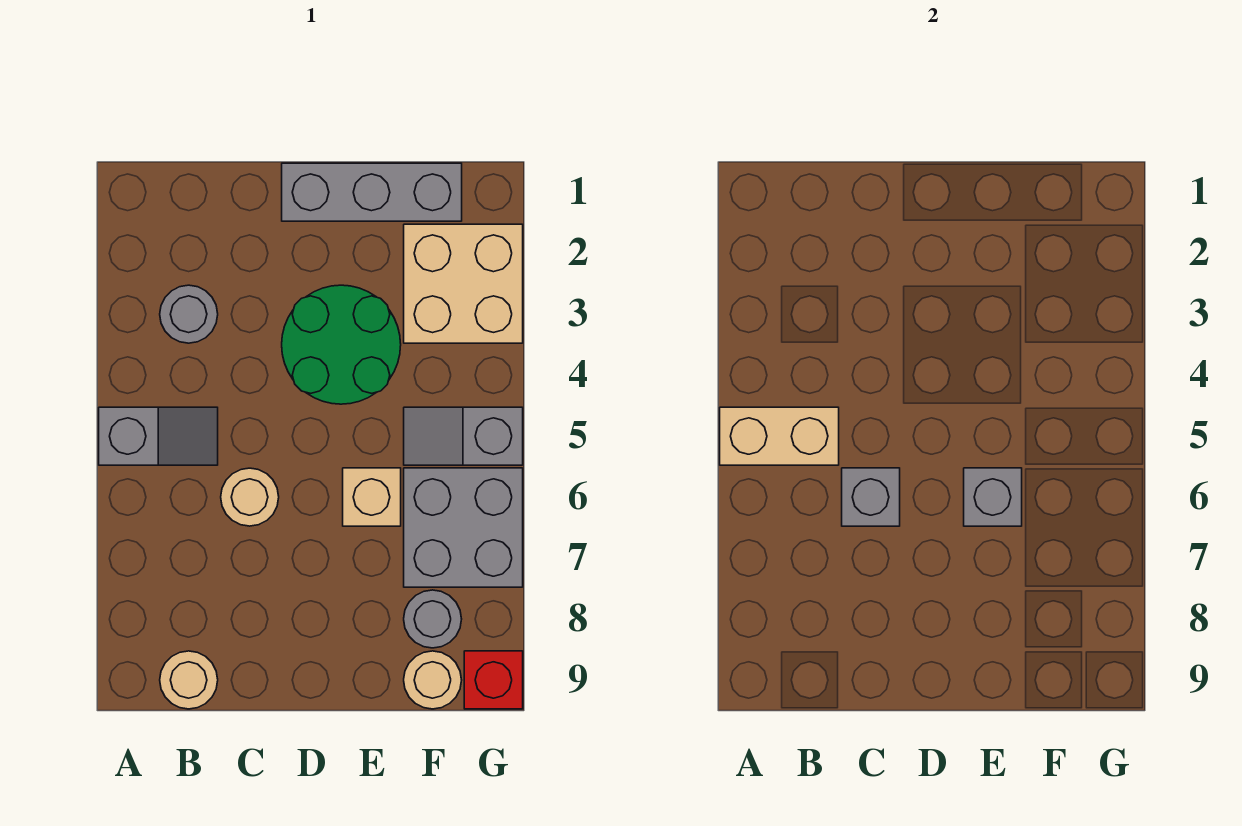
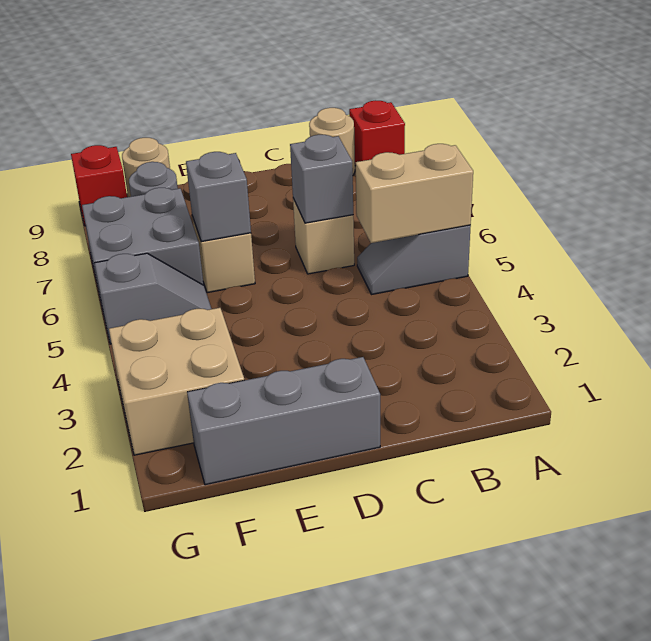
none -> red 1x1 brick [349,100,405,166]
grey 1x1 round brick [160,285,218,343] -> none
tan 1x1 round brick [221,468,279,526] -> tan 1x1 brick [293,198,354,274]
green 2x2 round brick [282,285,401,404] -> none

